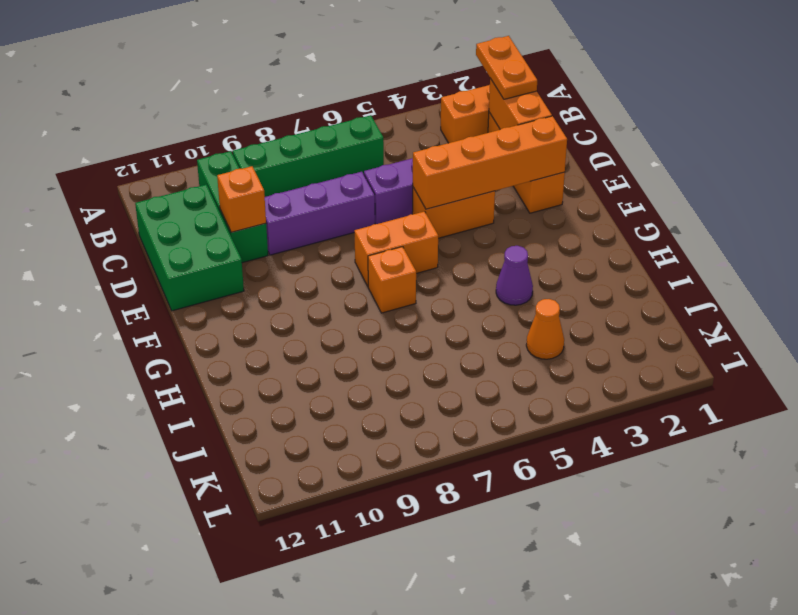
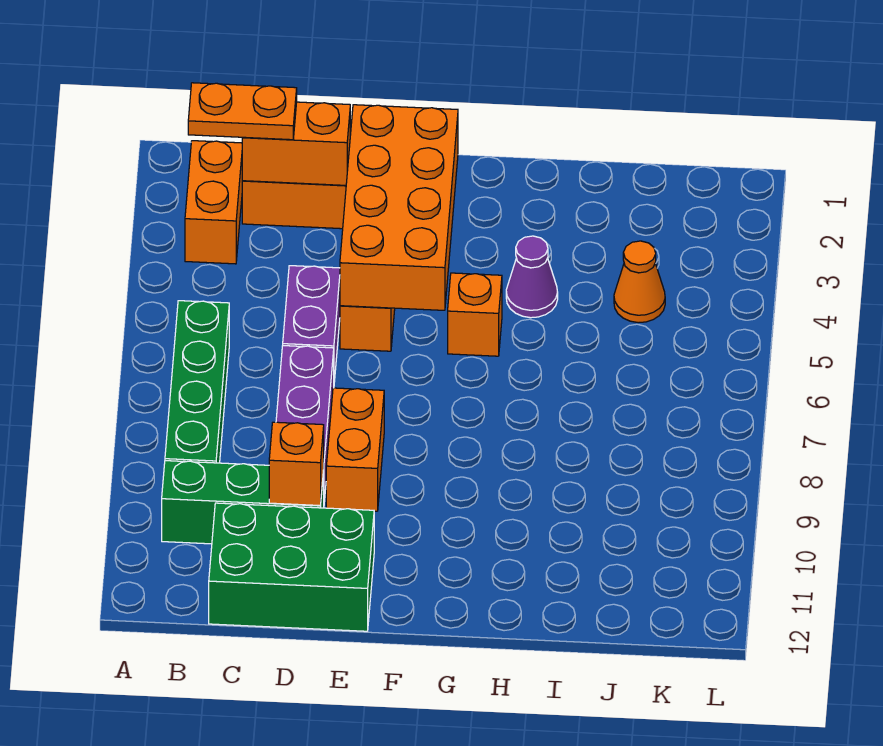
orange 1x4 brick [413,116,567,209] -> orange 2x4 brick [340,105,458,310]
orange 1x2 brick [354,211,438,286] -> orange 1x2 brick moved to [326,388,384,511]
orange 1x1 brick [368,247,416,313] -> orange 1x1 brick moved to [448,273,502,356]

